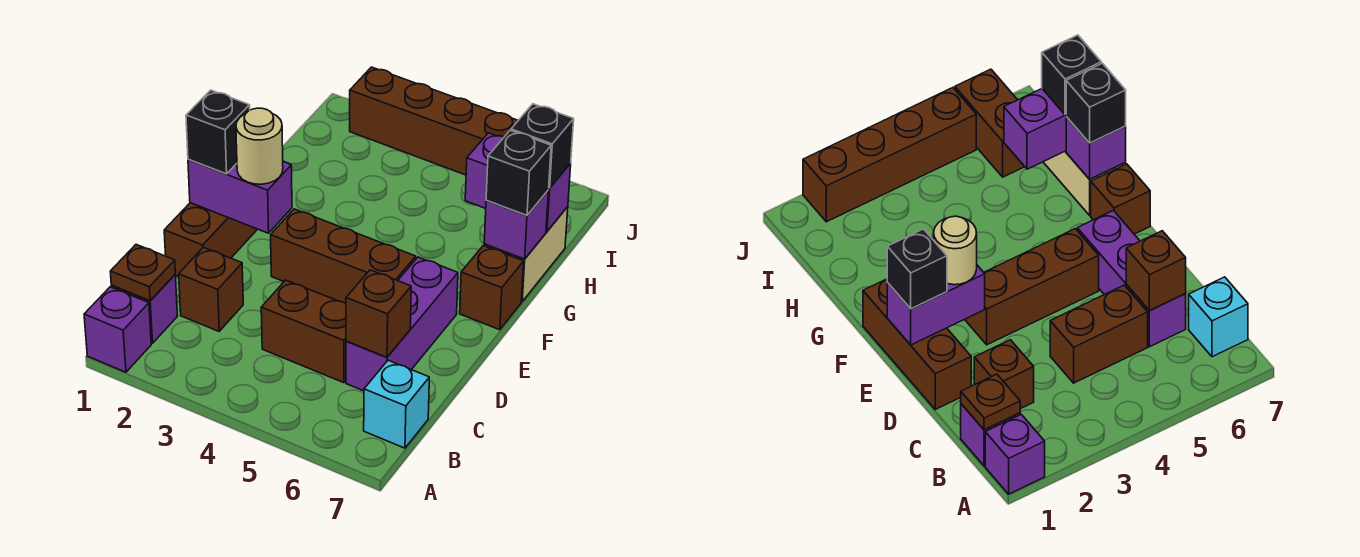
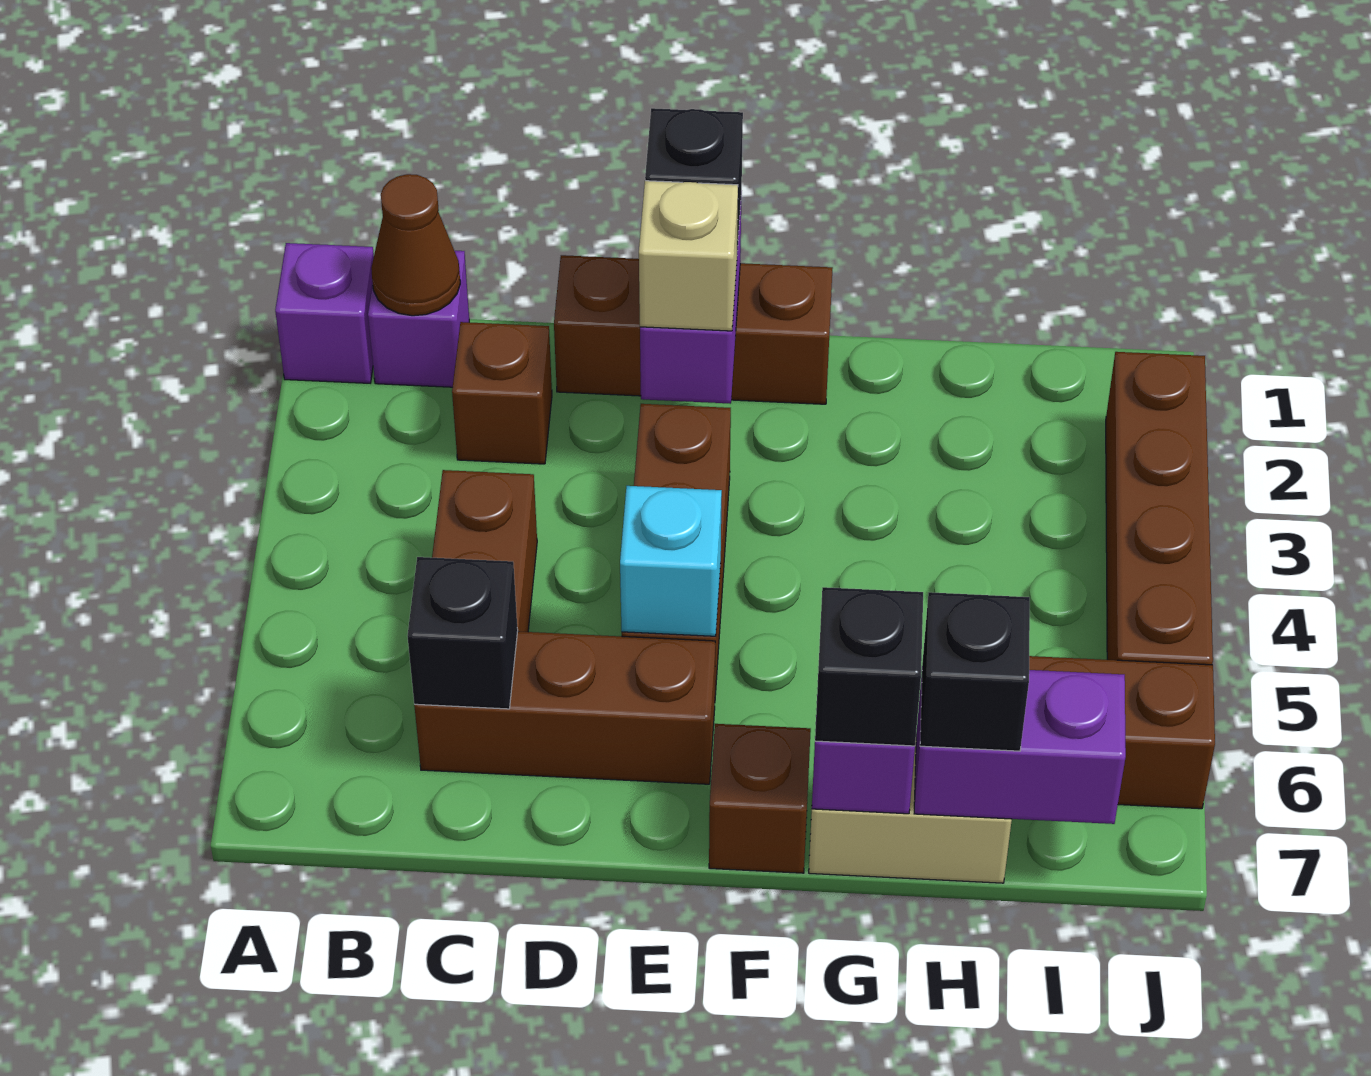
brown 1x1 plate [110,245,175,301] -> brown 1x1 cone [371,174,460,316]
cyan 1x1 brick [364,360,429,448] -> cyan 1x1 brick moved to [620,486,722,636]
purple 1x3 brick [346,257,458,391] -> brown 1x3 brick [414,632,715,784]
brown 1x1 brick [346,270,411,357] -> black 1x1 brick [407,557,518,709]
tan 1x1 round brick [236,108,283,184] -> tan 1x1 brick [639,181,738,331]
purple 1x2 brick [465,133,571,232] -> purple 1x2 brick turned to [914,670,1126,824]

